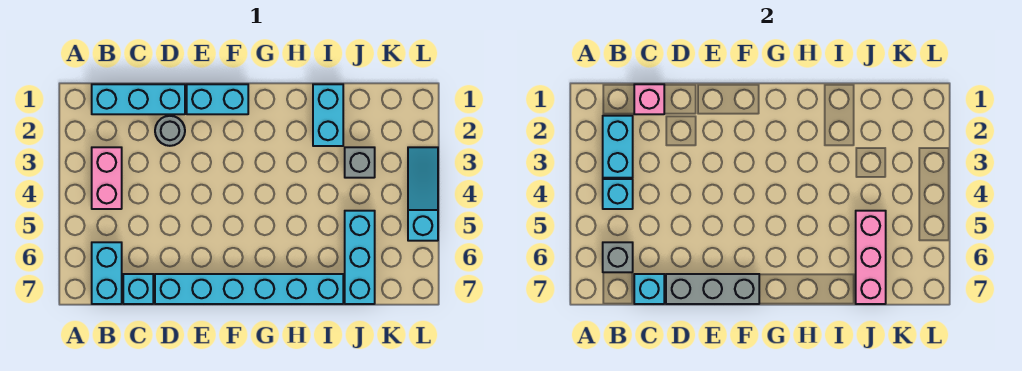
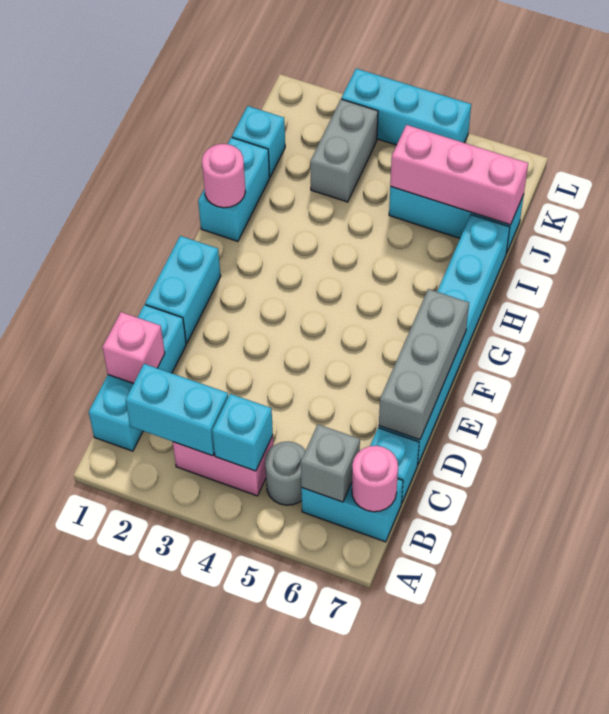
none -> pink 1x1 round brick [352,446,398,512]
cyan 1x1 brick [634,274,664,304] -> cyan 1x1 brick moved to [232,106,285,177]
grey 1x1 round brick [155,116,185,146] -> grey 1x1 round brick moved to [265,441,306,505]
none -> pink 1x1 round brick [202,144,245,208]
cyan 1x2 brick [313,84,343,146] -> cyan 1x2 brick turned to [198,137,270,241]
grey 1x1 brick [345,147,375,178] -> grey 1x2 brick [310,99,378,202]
cyan 1x3 slope [408,147,438,241] -> cyan 1x3 brick [341,69,471,145]

